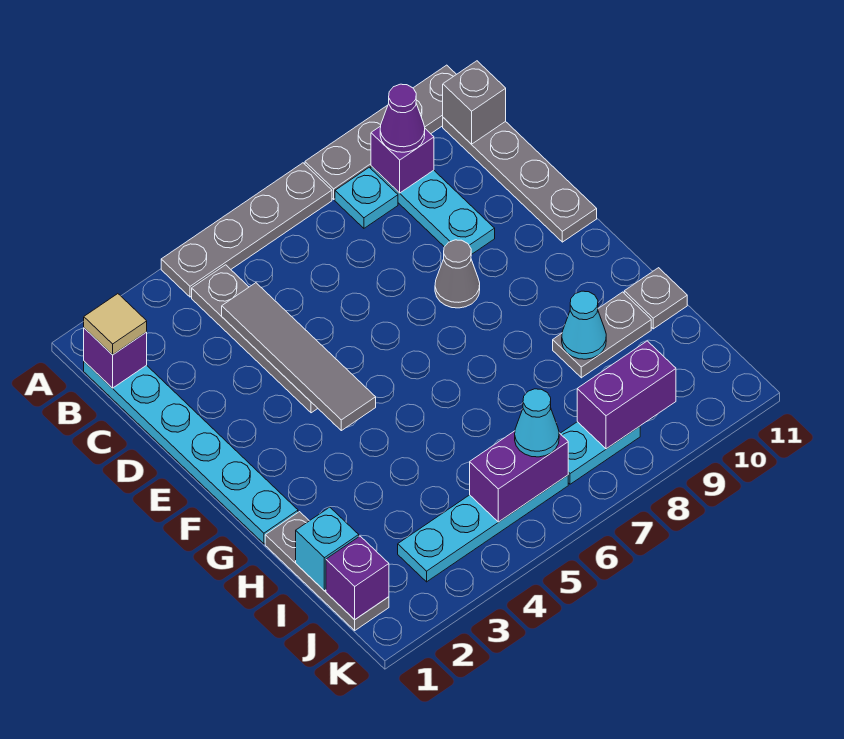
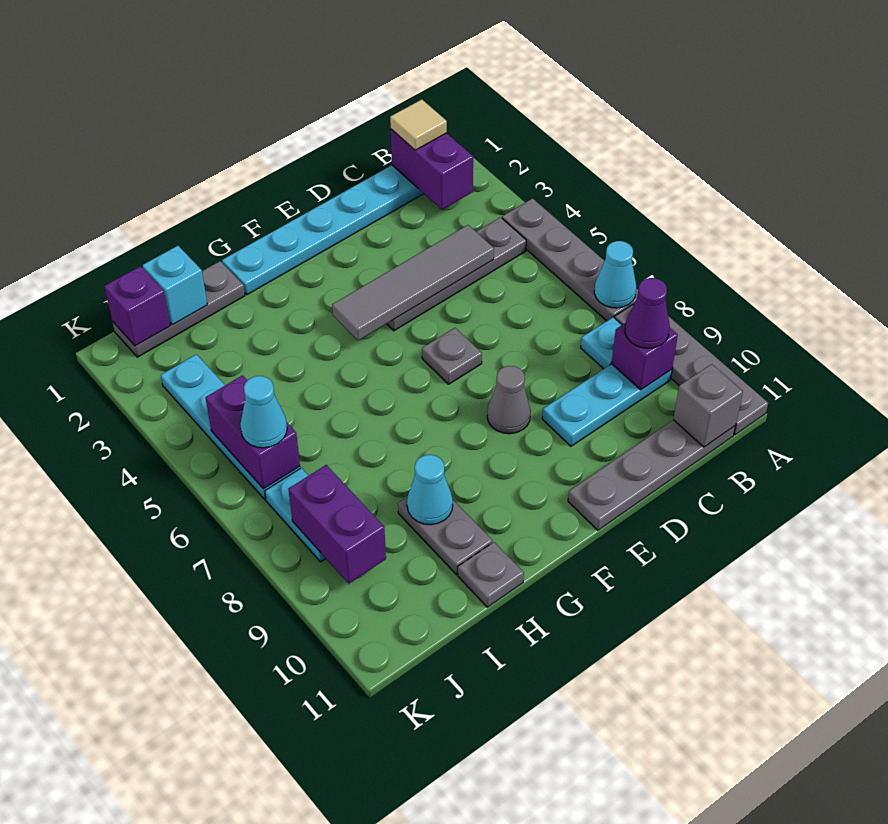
none -> cyan 1x1 cone [594,241,636,308]
purple 1x1 brick [84,328,147,388] -> purple 1x2 brick [391,129,473,210]
none -> grey 1x1 plate [422,328,482,384]

